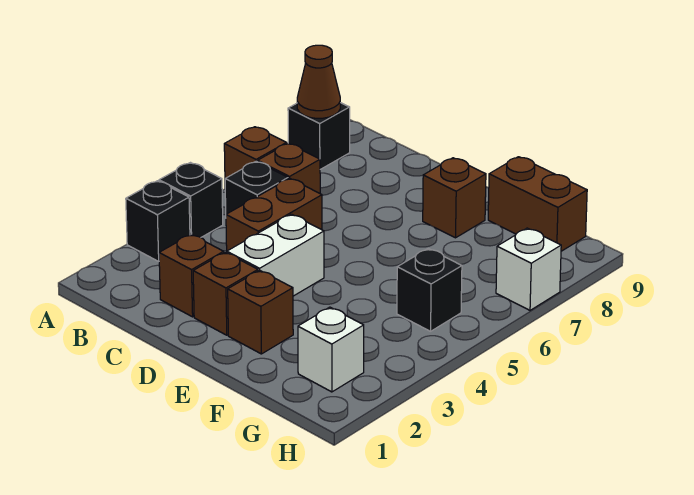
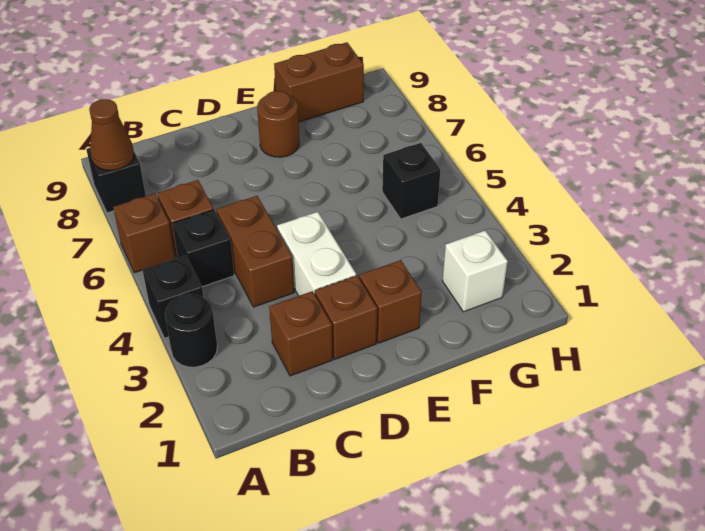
black 1x1 brick [126,181,190,261] -> black 1x1 round brick [165,294,217,367]
brown 1x1 brick [423,158,486,238] -> brown 1x1 round brick [257,91,299,157]
white 1x1 brick [496,228,561,310] -> none

